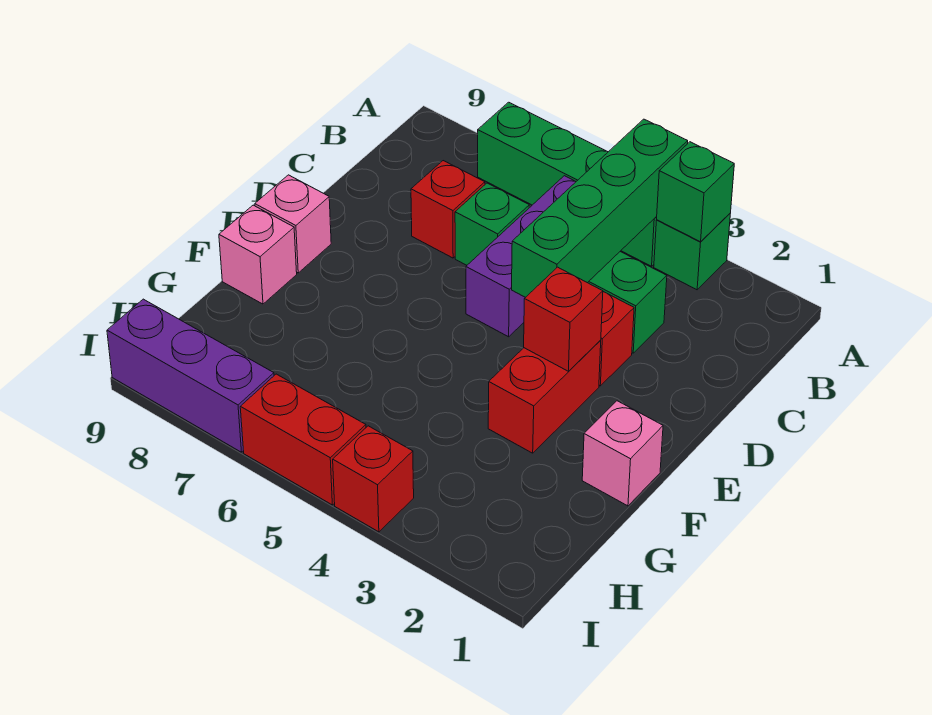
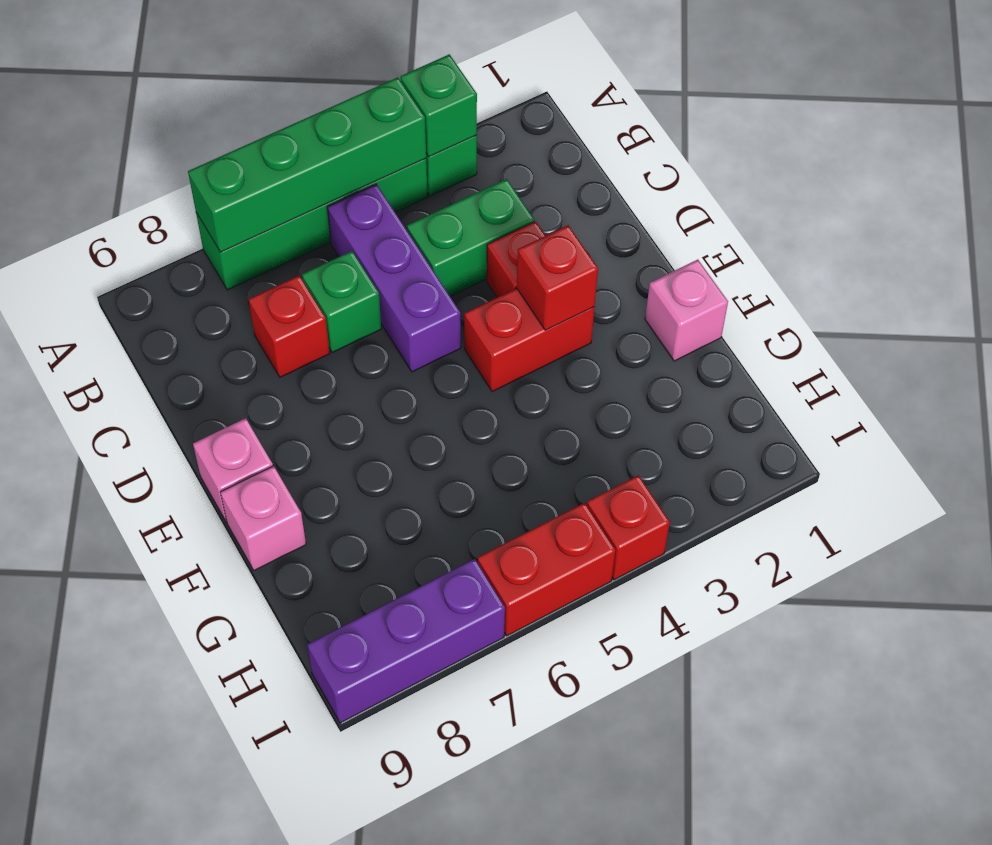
green 1x4 brick [512,119,688,297] -> green 1x4 brick turned to [188,77,426,252]
red 1x2 brick [488,340,601,453] -> red 1x2 brick turned to [464,288,595,392]

